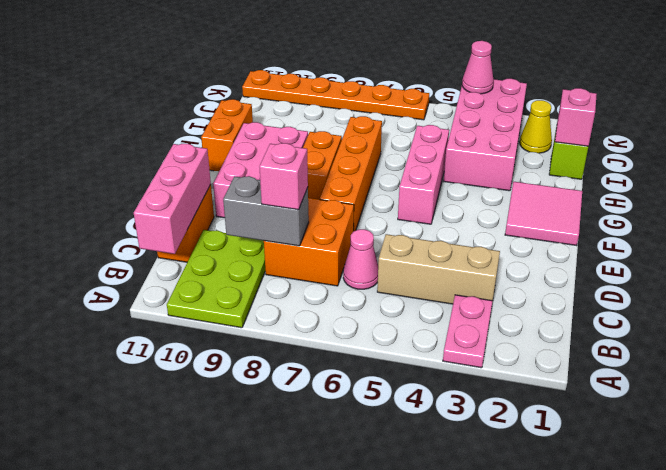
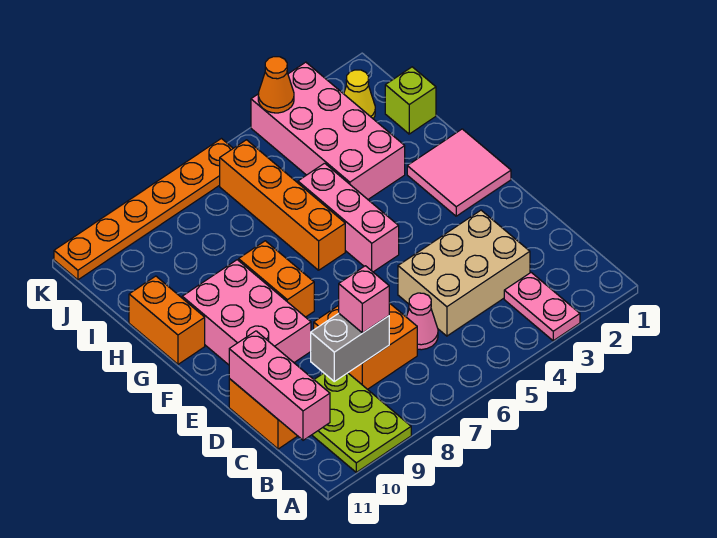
tan 1x3 brick [377,234,500,304] -> tan 2x3 brick [398,210,530,336]
orange 1x4 brick [320,116,382,232] -> orange 1x4 brick moved to [220,140,345,270]
pink 1x1 brick [555,88,597,146] -> none
pink 1x1 cone [462,41,494,94] -> orange 1x1 cone [258,57,294,113]

